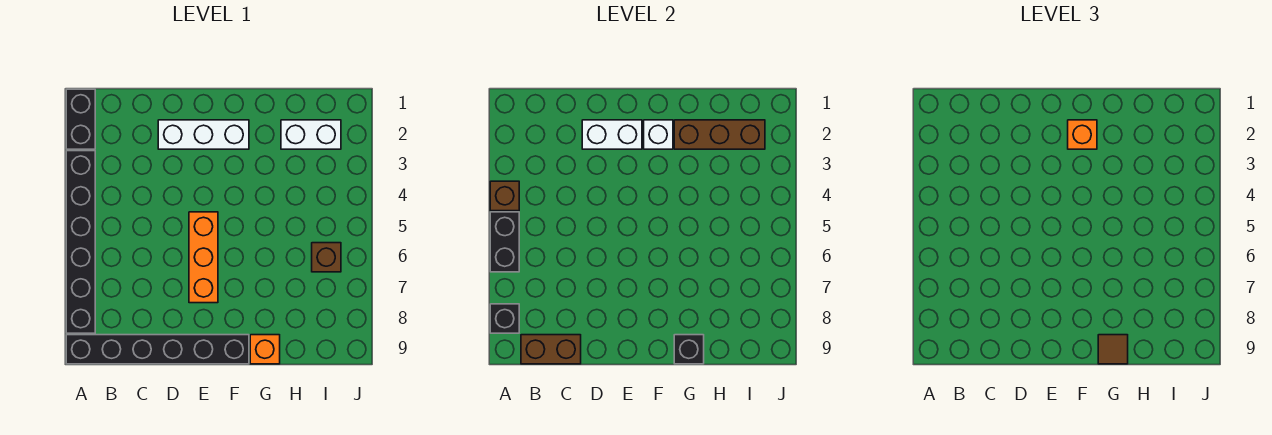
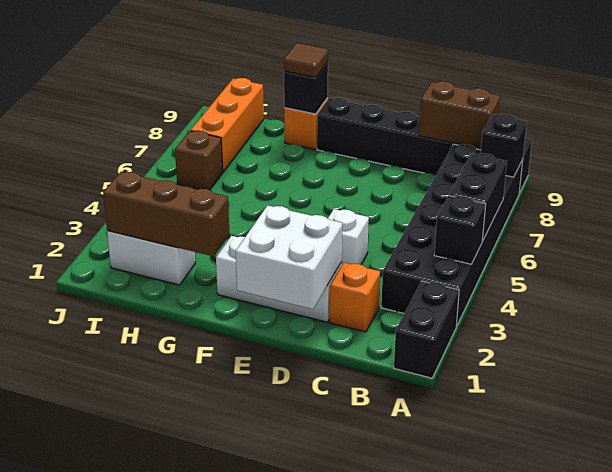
black 1x6 brick [66,151,95,333] -> black 2x6 brick [381,144,523,326]
brown 1x1 brick [490,181,519,211] -> black 1x1 brick [434,196,486,264]
white 1x2 brick [582,120,642,149] -> white 2x2 brick [236,206,342,309]
orange 1x3 brick [189,212,218,303] -> orange 1x3 brick moved to [190,78,264,172]
white 1x1 brick [644,120,673,149] -> white 1x1 brick moved to [328,209,369,265]
orange 1x1 brick [1068,120,1097,149] -> orange 1x1 brick moved to [329,263,380,332]

